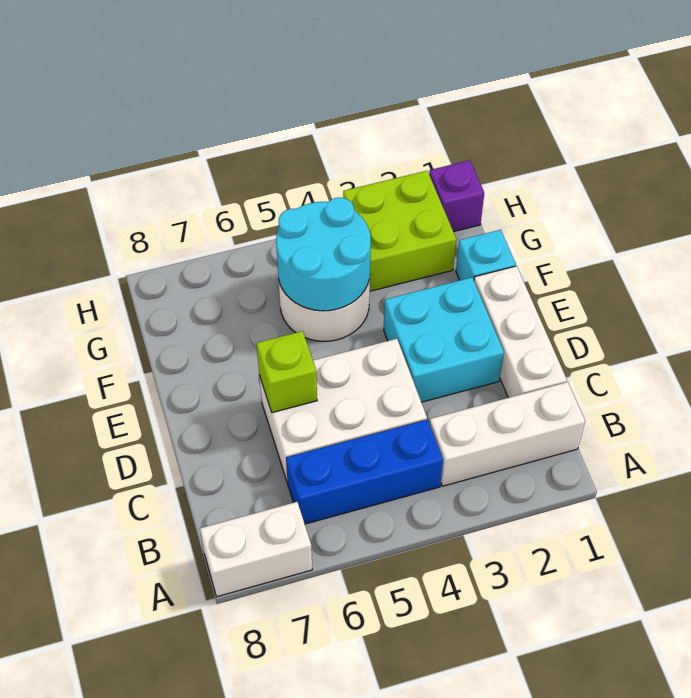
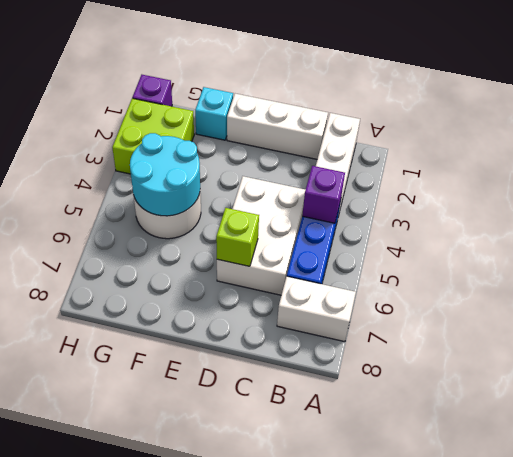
white 1x2 brick [200,502,312,597] -> white 1x2 brick turned to [277,276,356,342]
none -> purple 1x1 brick [302,166,345,223]
cyan 2x2 brick [384,277,504,402] -> none

